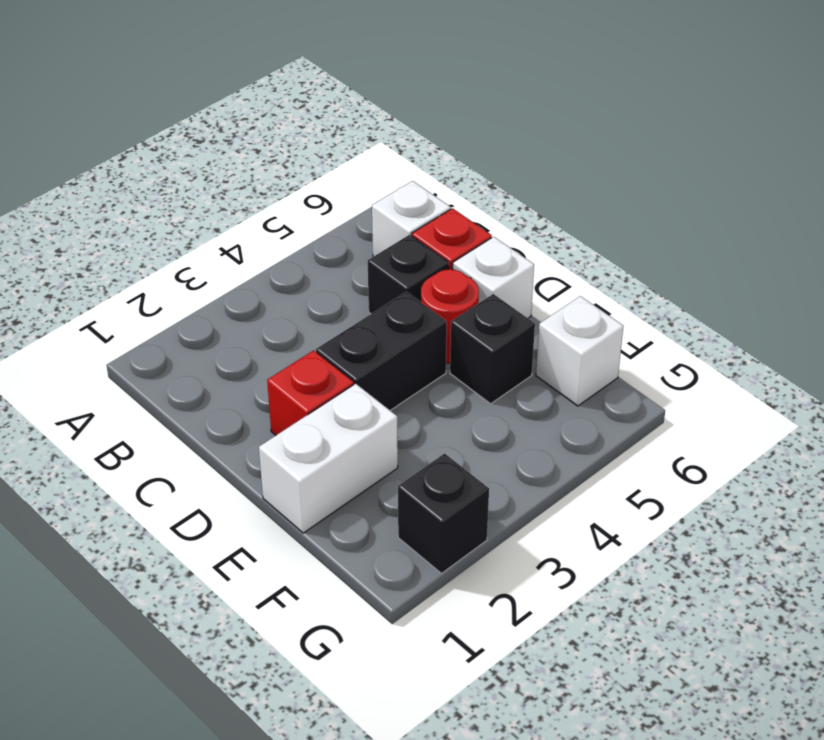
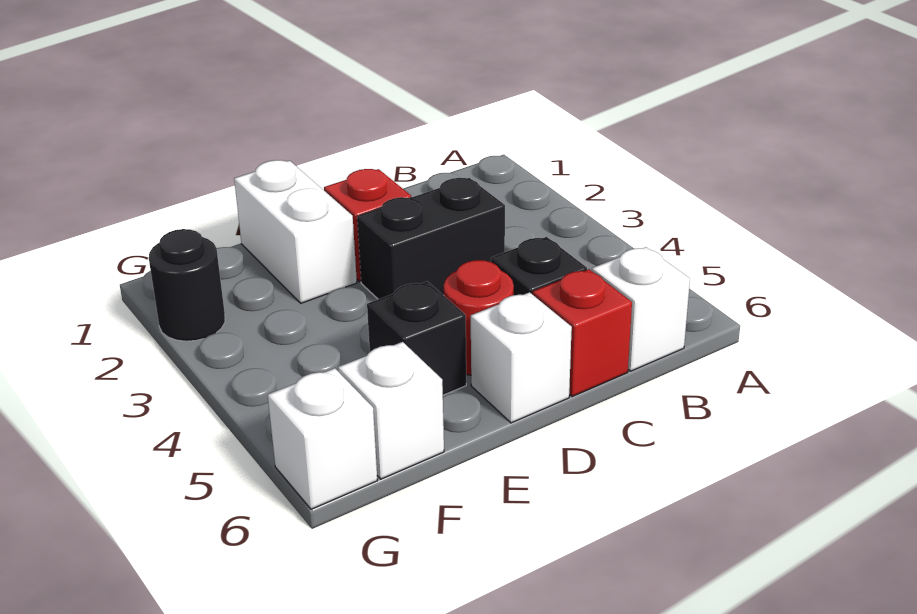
black 1x2 brick [316,292,447,411] -> black 1x2 brick turned to [357,178,505,299]
black 1x1 brick [398,454,489,573] -> black 1x1 round brick [149,229,225,341]
none -> white 1x1 brick [268,368,377,509]

